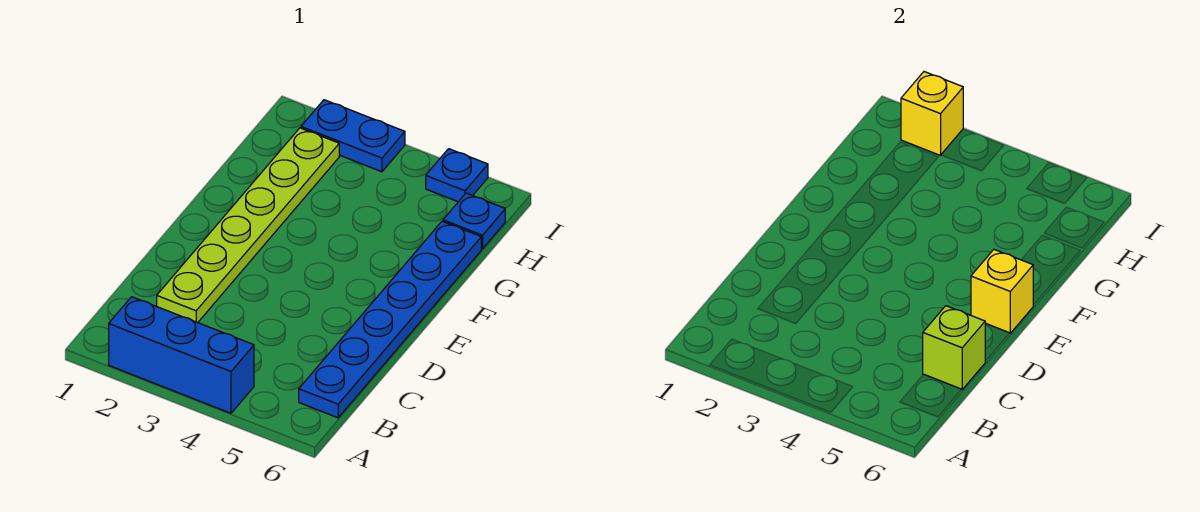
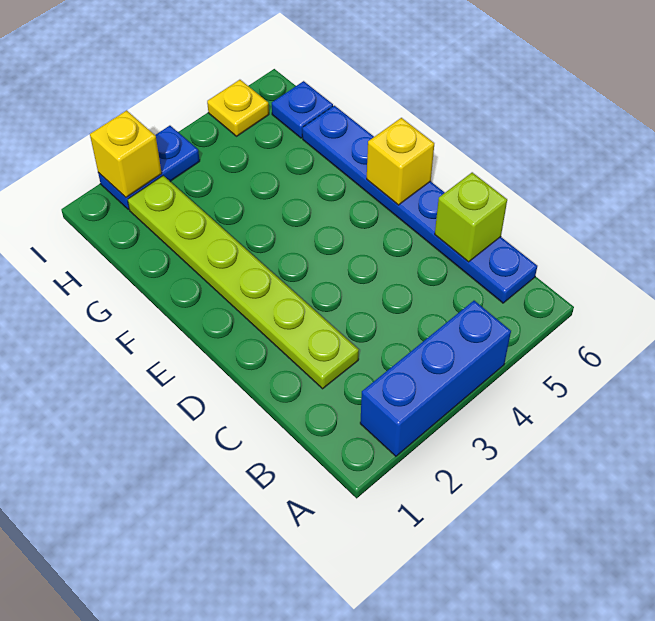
blue 1x1 plate [426,149,488,202] -> yellow 1x1 plate [207,80,269,136]

